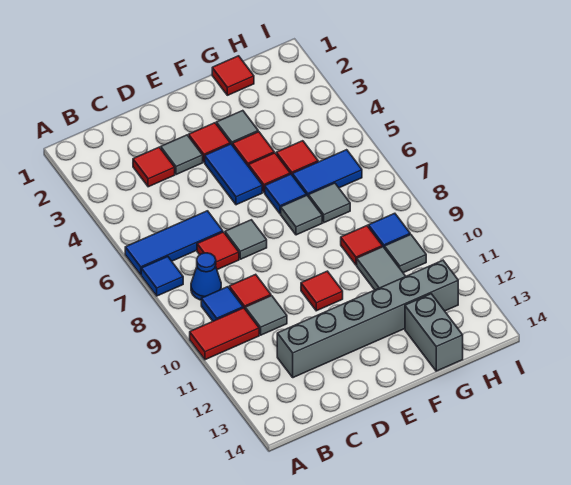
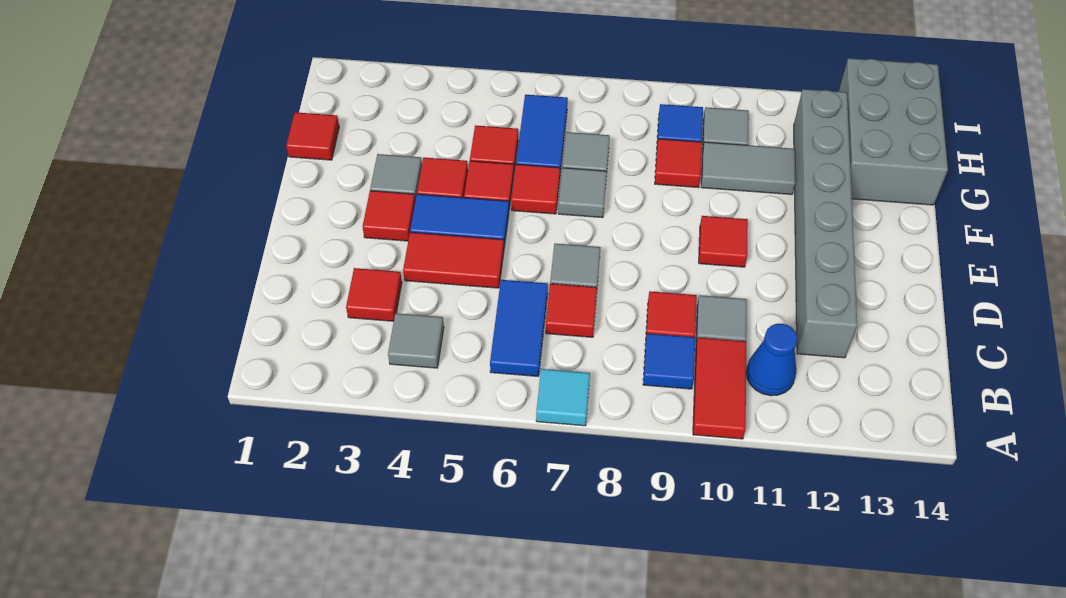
blue 1x3 tile [125,211,223,275] -> blue 1x2 tile [490,280,548,376]
blue 1x1 tile [141,257,183,296] -> cyan 1x1 tile [536,369,590,426]
blue 1x1 cone [191,253,221,300] -> blue 1x1 cone moved to [746,324,797,396]
grey 1x1 tile [161,135,203,175] -> grey 1x1 tile moved to [388,313,444,368]
none -> red 1x2 tile [403,232,504,288]
blue 1x1 tile [265,174,306,214] -> red 1x1 tile [511,164,560,214]
grey 1x2 brick [405,294,463,371] -> grey 2x3 brick [839,58,948,205]

